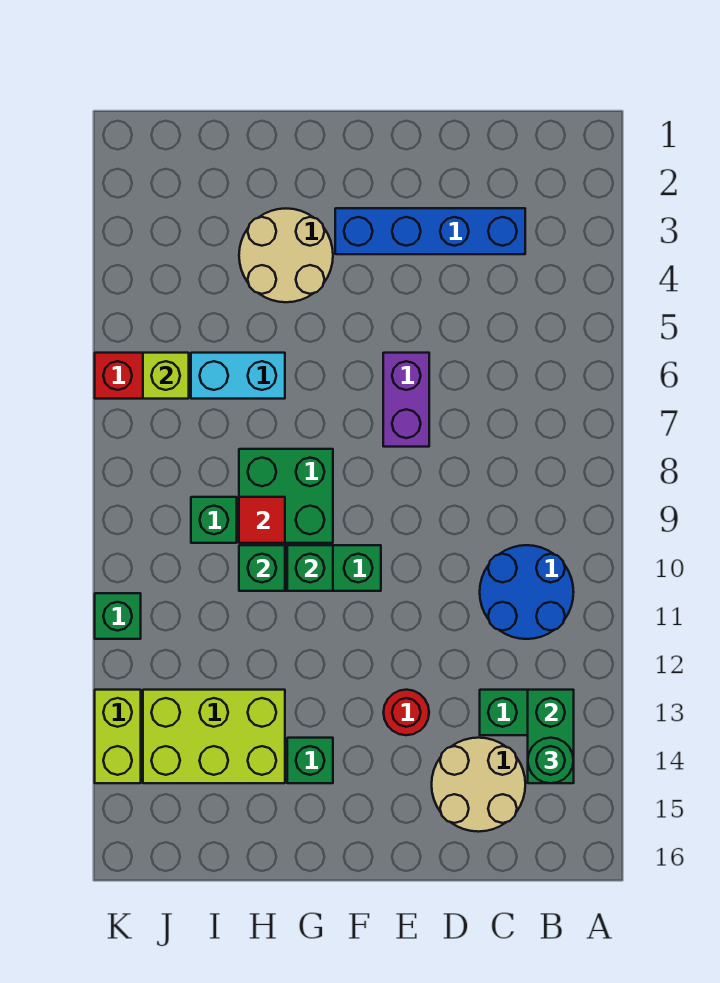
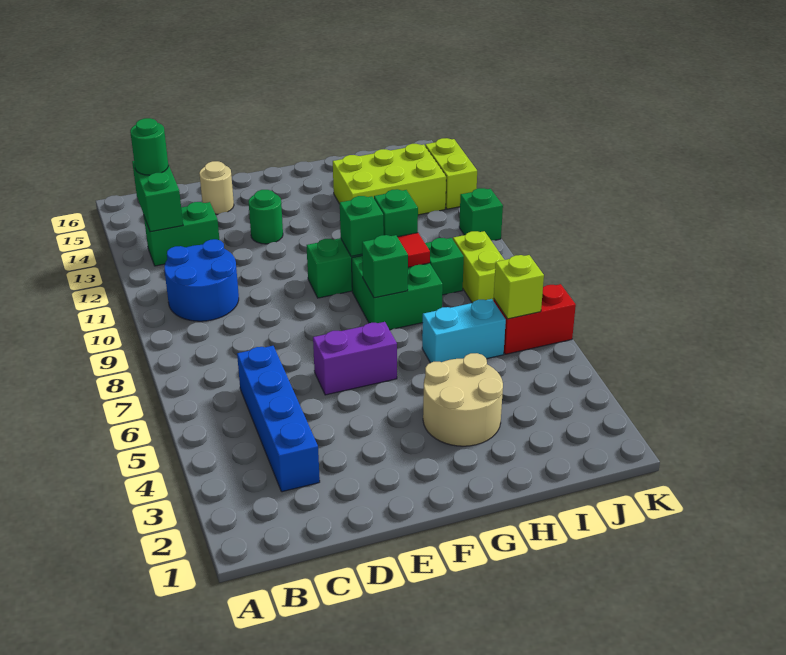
blue 1x4 brick [335,208,525,254] -> blue 1x4 brick turned to [237,346,320,492]
tan 2x2 round brick [432,738,525,832] -> tan 1x1 round brick [199,161,234,214]
purple 1x2 brick [383,353,429,447] -> purple 1x2 brick turned to [313,322,397,395]
red 1x1 round brick [383,690,429,735] -> green 1x1 round brick [249,190,283,244]
green 1x1 brick [287,738,333,783] -> green 1x1 brick moved to [362,235,408,298]
none -> lime 1x2 brick [453,231,505,303]

